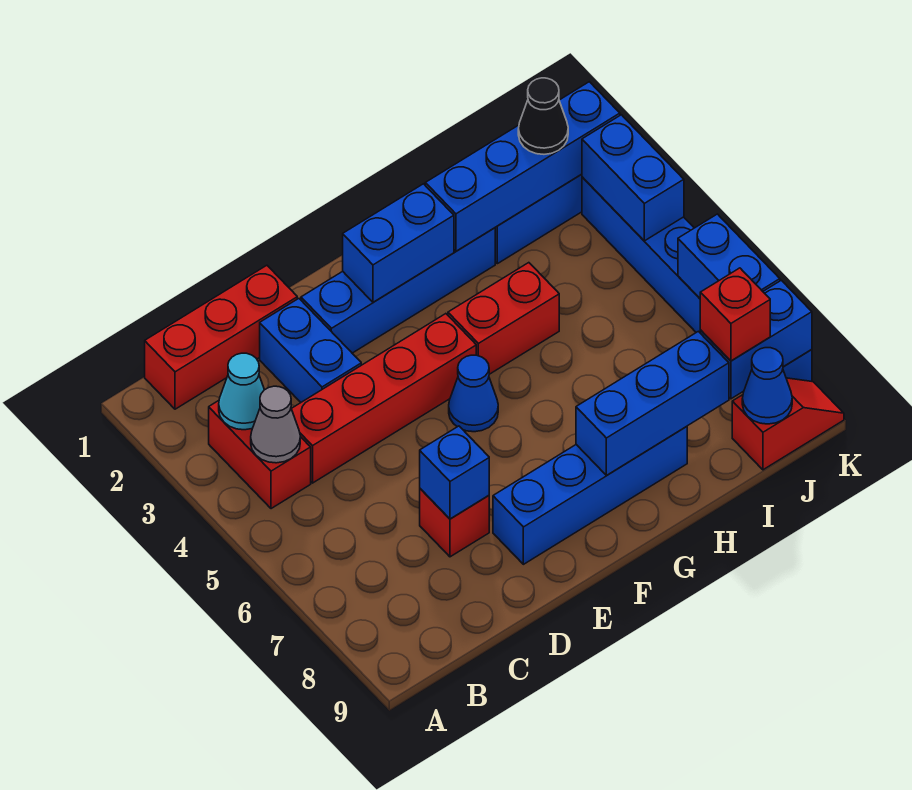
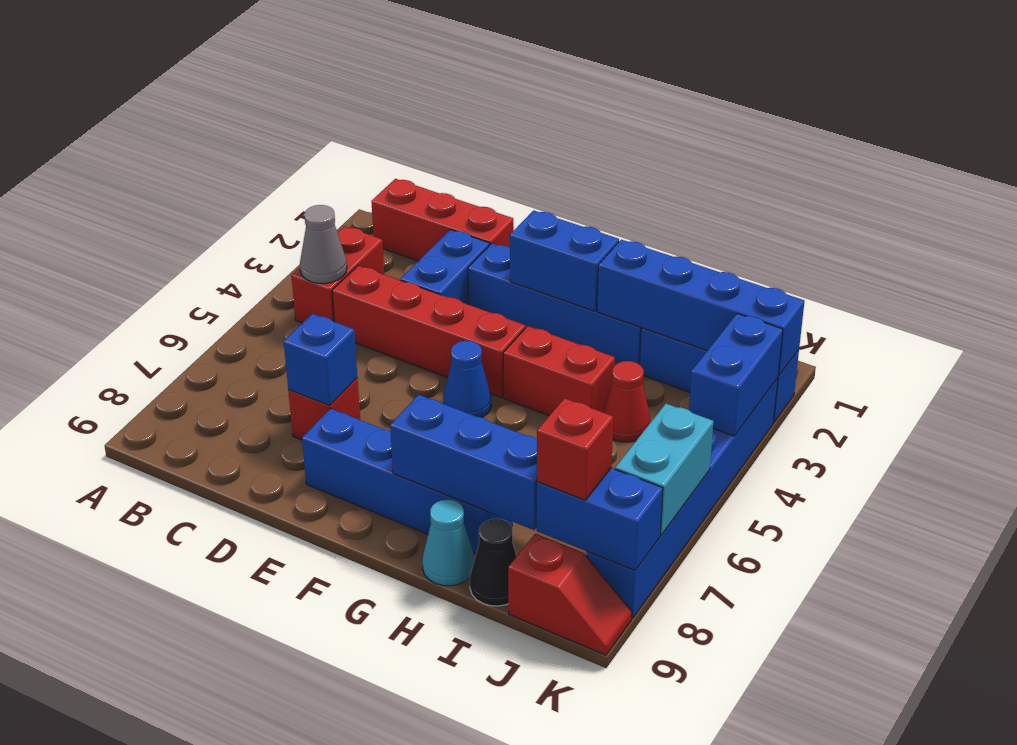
cyan 1x1 cone [219,353,264,430] -> cyan 1x1 cone moved to [422,499,475,586]
none -> red 1x1 cone [603,361,650,442]
black 1x1 cone [518,78,568,154] -> black 1x1 cone moved to [470,519,517,606]
blue 1x1 cone [742,348,792,424] -> none
blue 1x2 brick [678,214,780,298] -> cyan 1x2 brick [615,404,713,535]

